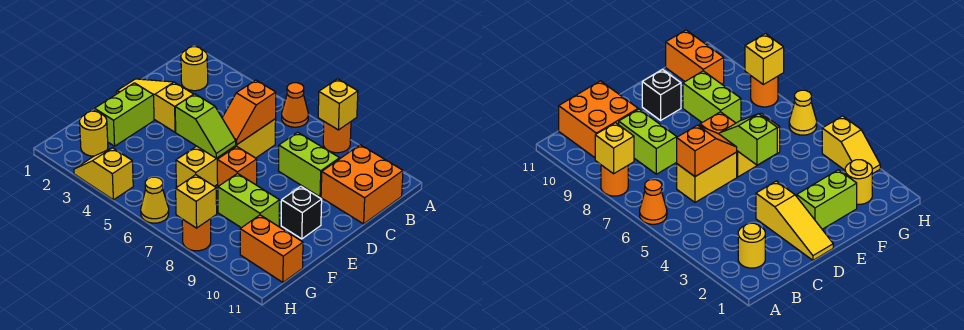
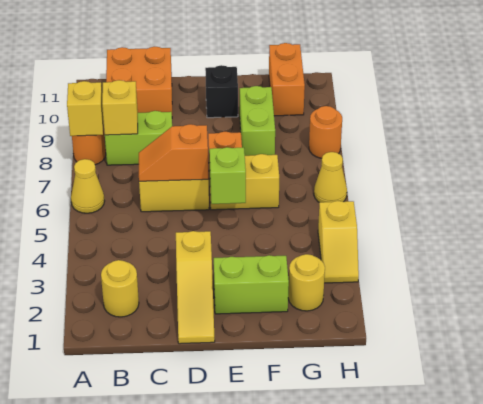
orange 1x1 cone [282,83,308,127] -> yellow 1x1 cone [71,159,105,213]
orange 1x2 slope [222,80,276,145] -> orange 1x2 slope turned to [139,124,208,181]
lime 1x2 brick [278,132,340,197] -> lime 1x2 brick turned to [105,111,172,165]
yellow 1x1 brick [176,175,217,228] -> yellow 1x1 brick moved to [102,80,138,135]

